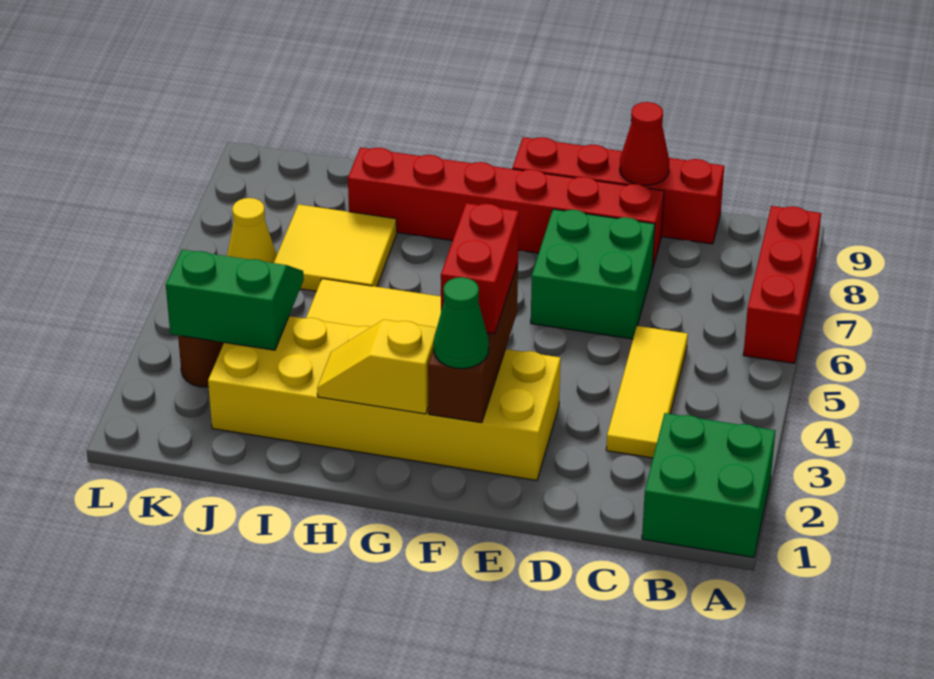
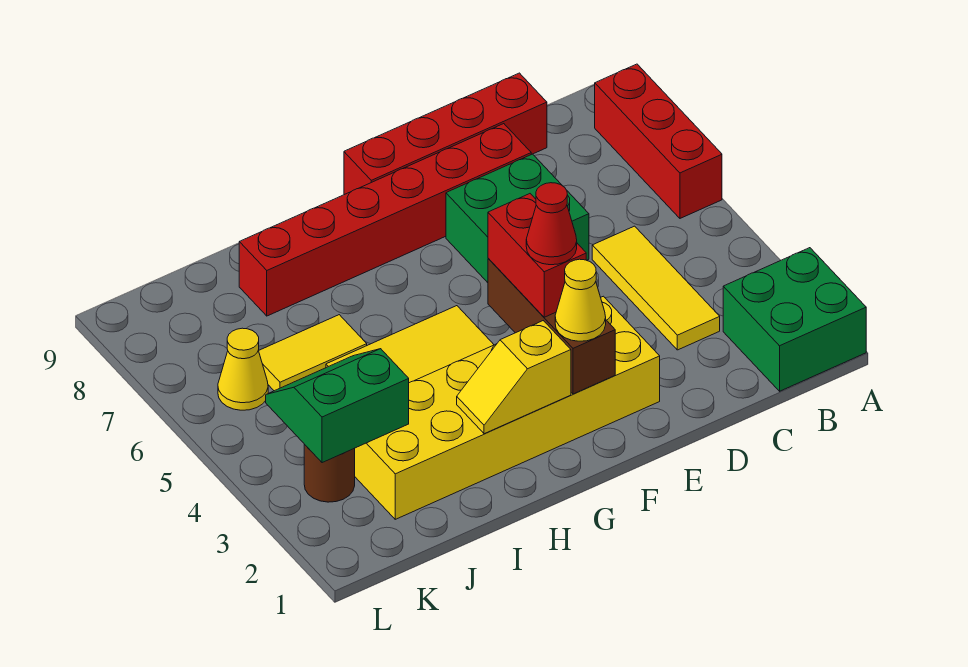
red 1x1 cone [620,102,669,185] -> red 1x1 cone moved to [526,183,577,265]
green 1x1 cone [434,277,489,369] -> yellow 1x1 cone [555,259,606,341]
yellow 2x2 tile [274,204,397,291] -> yellow 1x2 tile [259,315,367,391]

